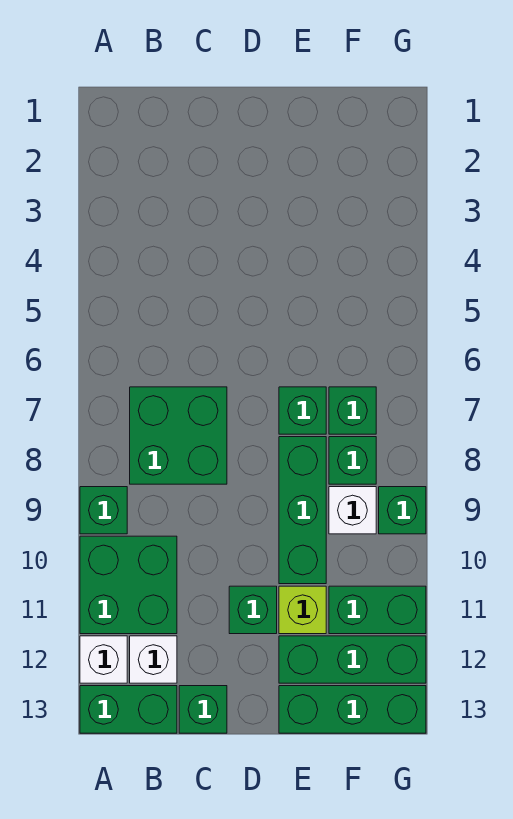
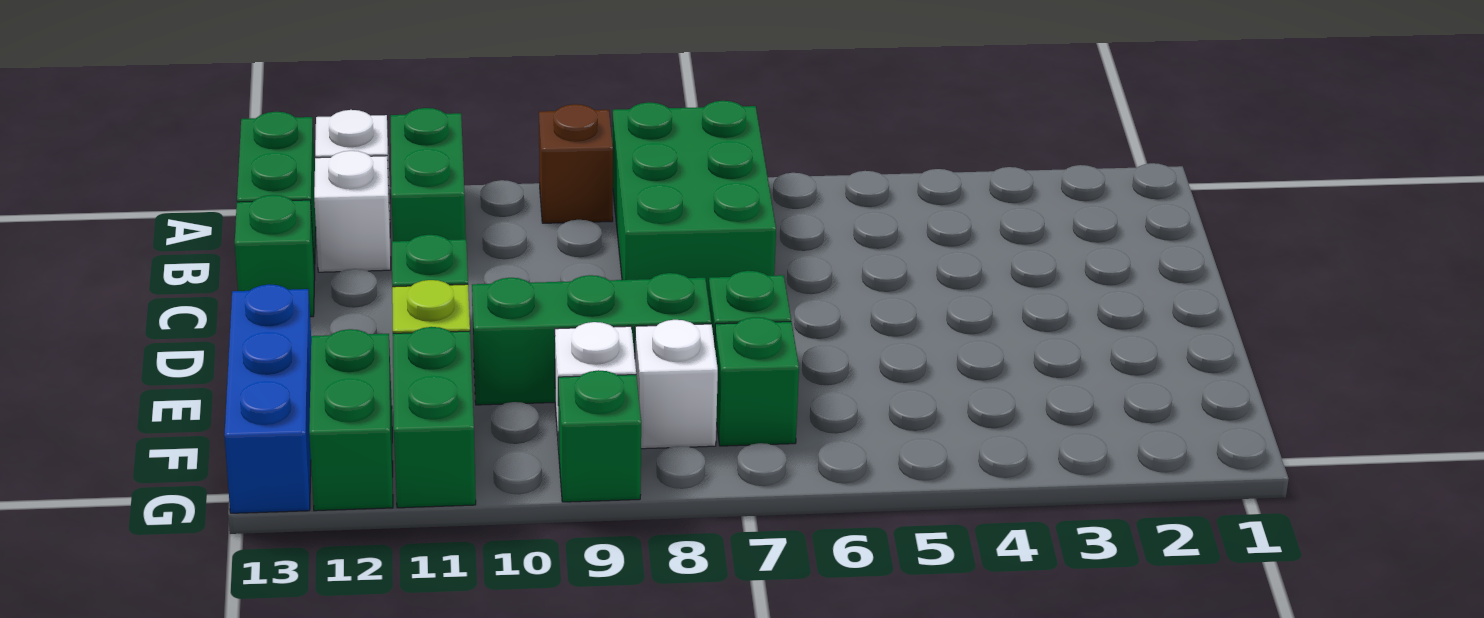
green 1x1 brick [80,487,127,534] -> brown 1x1 brick [539,104,613,223]
green 2x2 brick [80,536,177,634] -> green 1x2 brick [391,108,466,241]
green 2x2 brick [130,387,227,484] -> green 2x3 brick [612,101,776,300]
green 1x3 brick [279,636,426,683] -> green 1x2 brick [309,329,393,511]
green 1x3 brick [279,686,426,733] -> blue 1x3 brick [224,284,311,513]
green 1x1 brick [329,437,376,484] -> white 1x1 brick [635,320,718,449]

